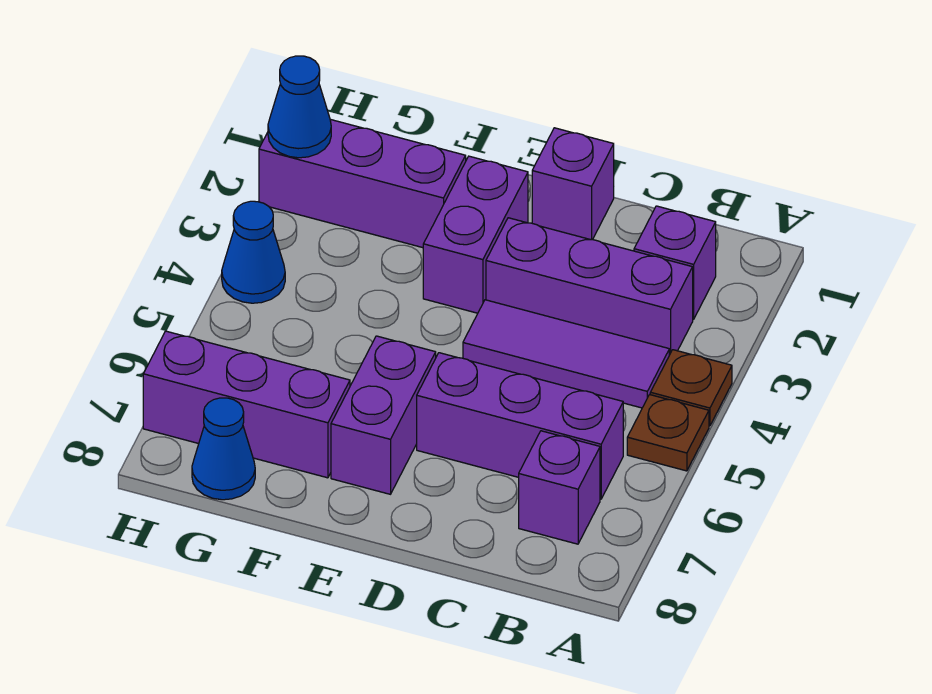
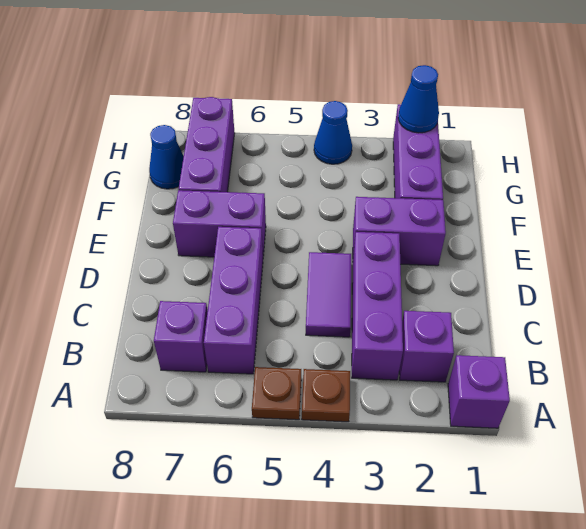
purple 1x3 tile [463,300,669,408] -> purple 1x2 tile [306,252,351,337]
purple 1x1 brick [532,128,614,240] -> purple 1x1 brick moved to [448,355,510,428]

